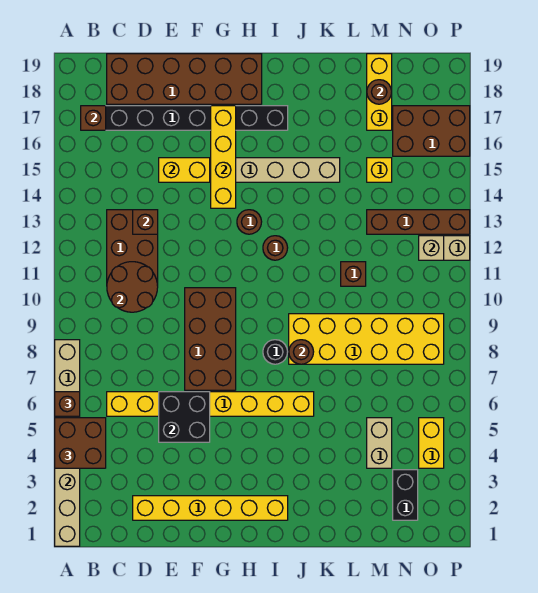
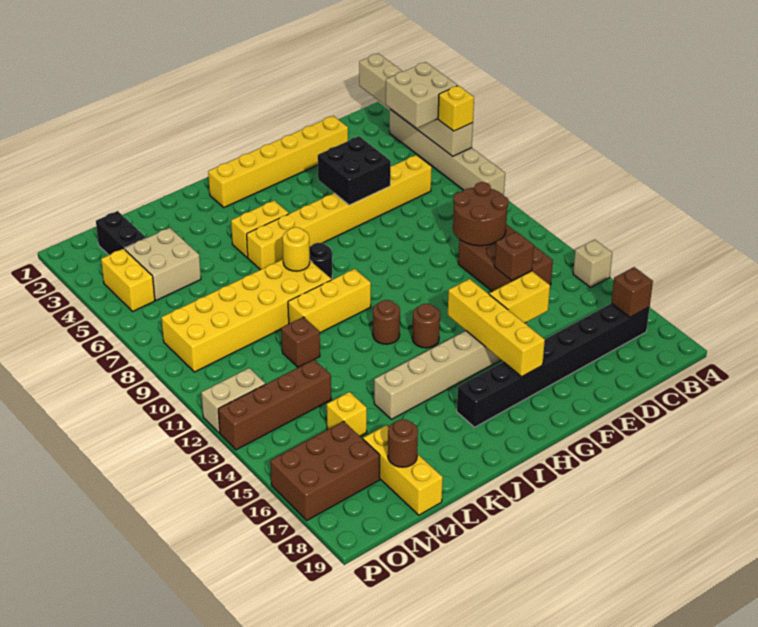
brown 2x2 brick [55,418,106,468] -> tan 2x2 brick [386,62,457,128]
brown 1x1 brick [55,392,80,416] -> yellow 1x1 brick [438,86,474,131]
brown 2x6 brick [107,54,262,104] -> none
brown 2x4 brick [185,288,236,390] -> none
none -> yellow 1x2 brick [231,201,289,258]
none -> yellow 1x3 brick [288,269,371,333]
brown 1x1 round brick [289,340,314,364] -> yellow 1x1 round brick [282,227,310,271]
tan 1x2 brick [367,418,392,468] -> tan 2x2 brick [125,228,201,300]
tan 1x1 brick [419,236,444,260] -> tan 1x1 brick moved to [573,240,612,287]

